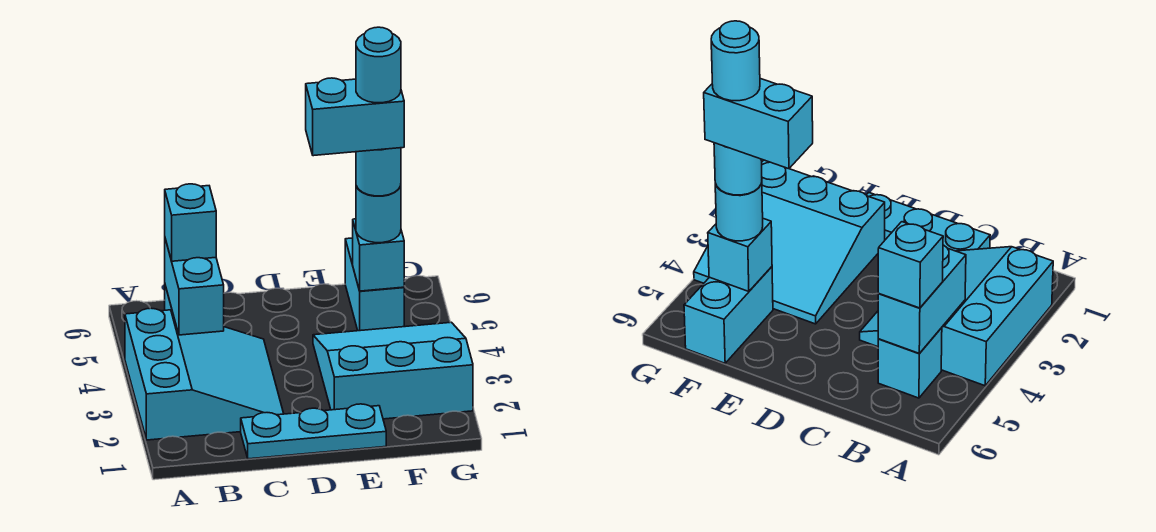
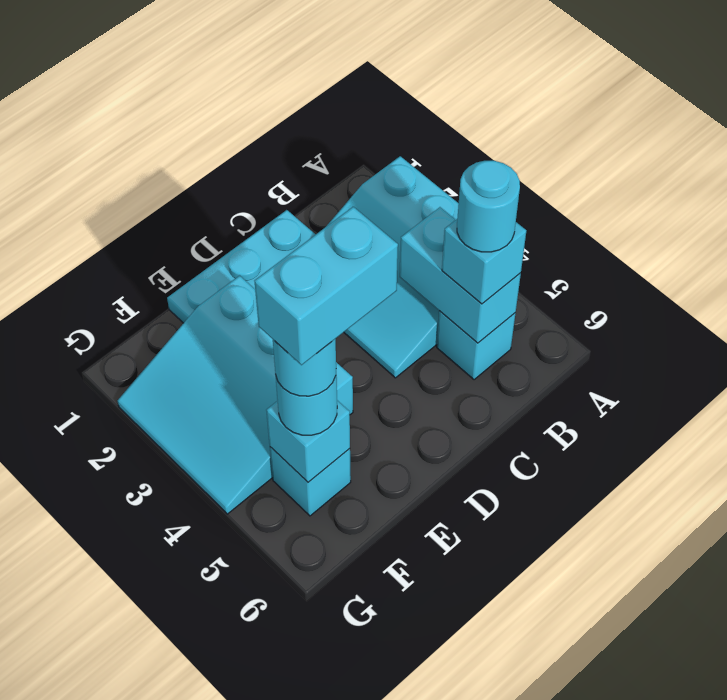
cyan 3x3 slope [313,322,473,419] -> cyan 3x3 slope turned to [117,276,353,514]
cyan 1x2 brick [345,238,404,331] -> cyan 1x1 brick [270,447,351,516]
cyan 1x1 round brick [356,27,401,103] -> cyan 1x1 round brick moved to [457,161,520,252]

